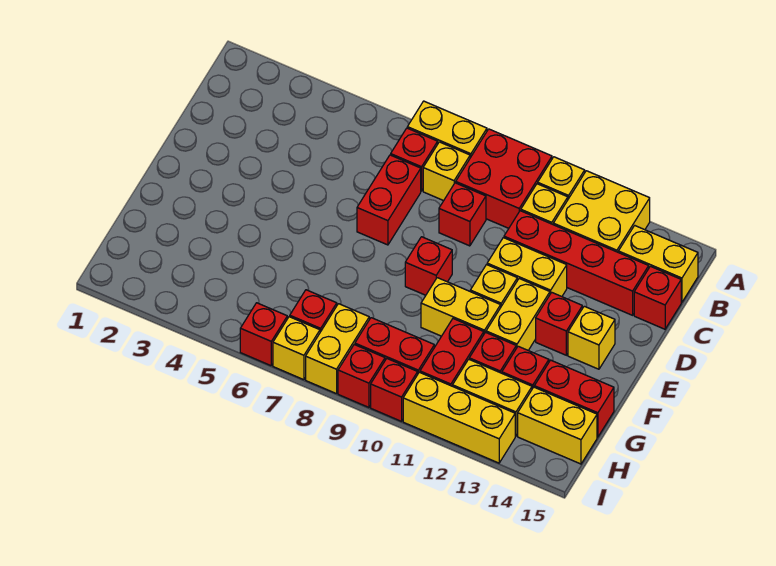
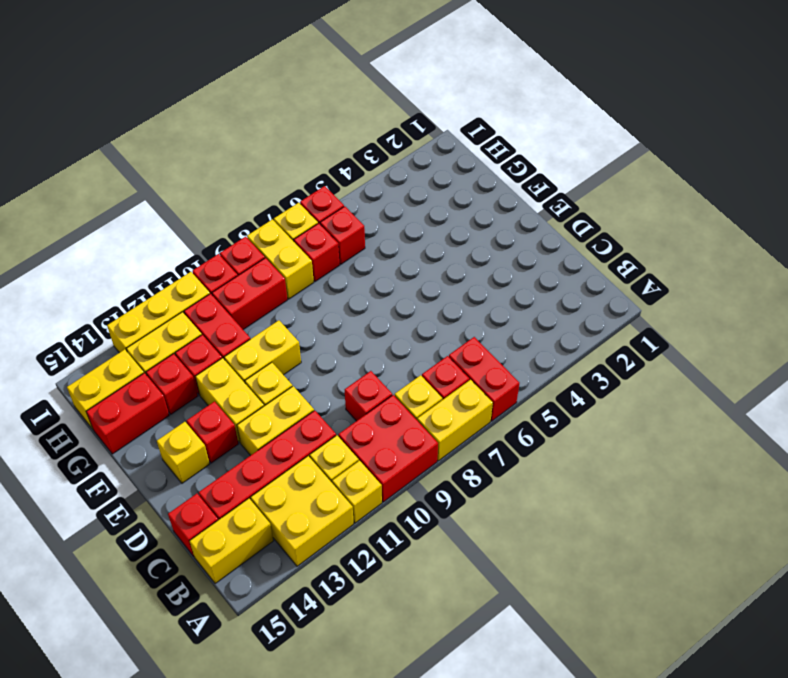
red 1x2 brick [357,155,421,245] -> red 1x2 brick moved to [449,337,519,421]
red 1x1 brick [405,237,452,295] -> red 1x1 brick moved to [320,206,365,264]

